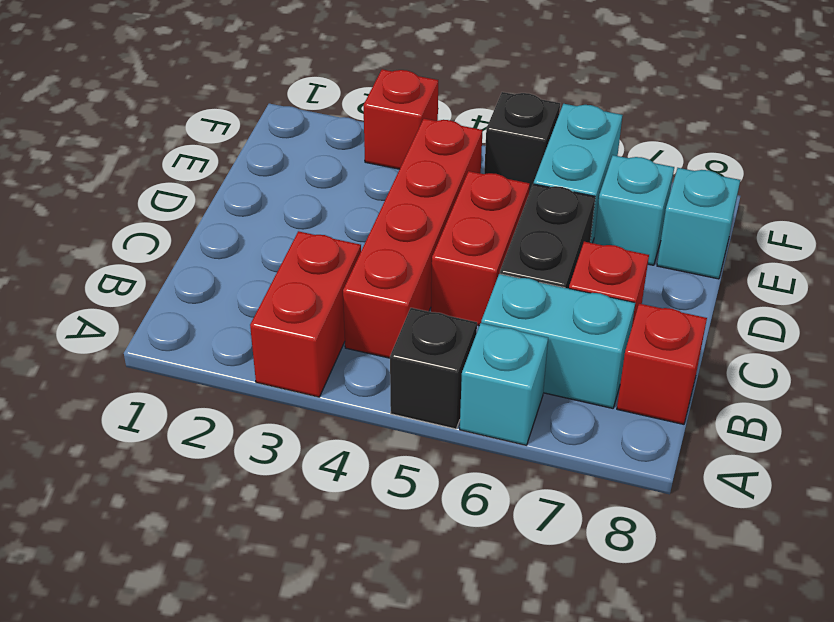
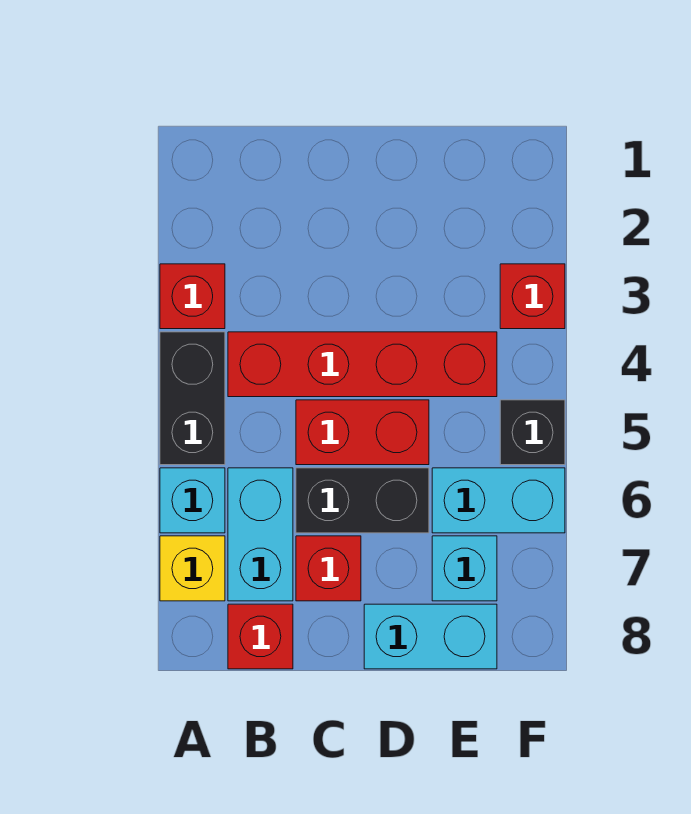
red 1x2 brick [250,231,361,397] -> red 1x1 brick [160,264,225,329]
black 1x1 brick [390,308,477,429] -> black 1x2 brick [160,332,225,465]
none -> yellow 1x1 brick [160,536,225,601]
cyan 1x1 brick [657,168,740,279] -> cyan 1x2 brick [364,604,497,669]

